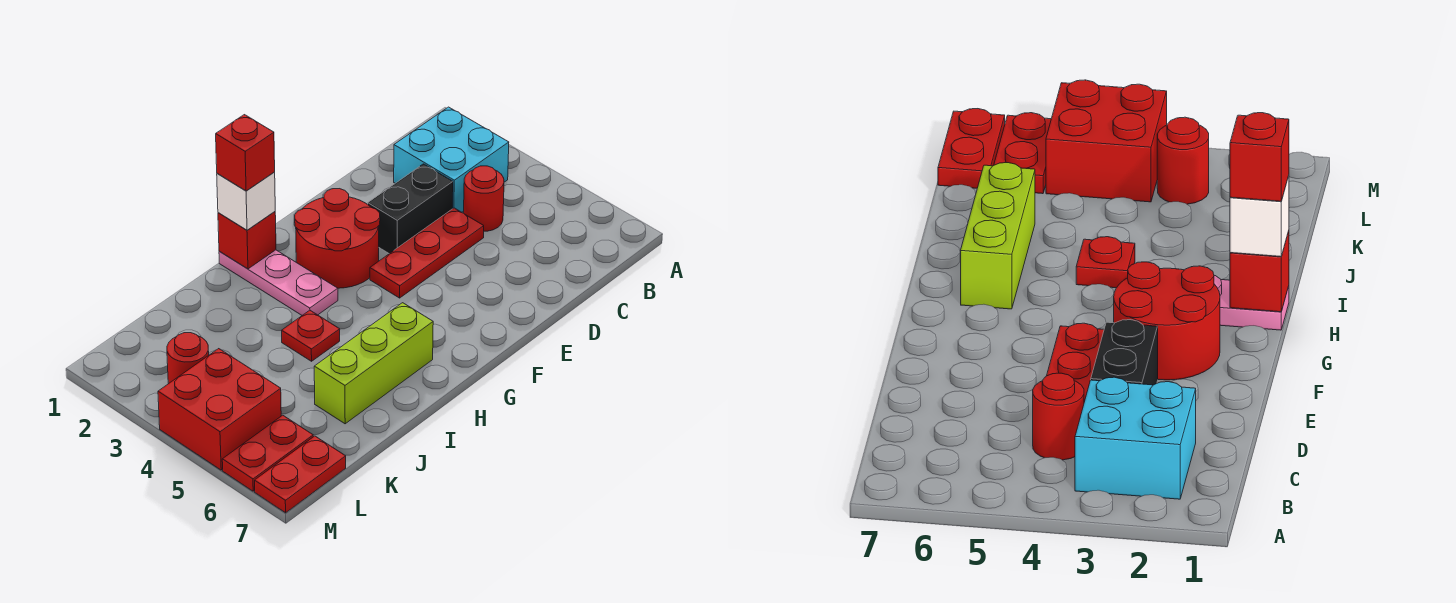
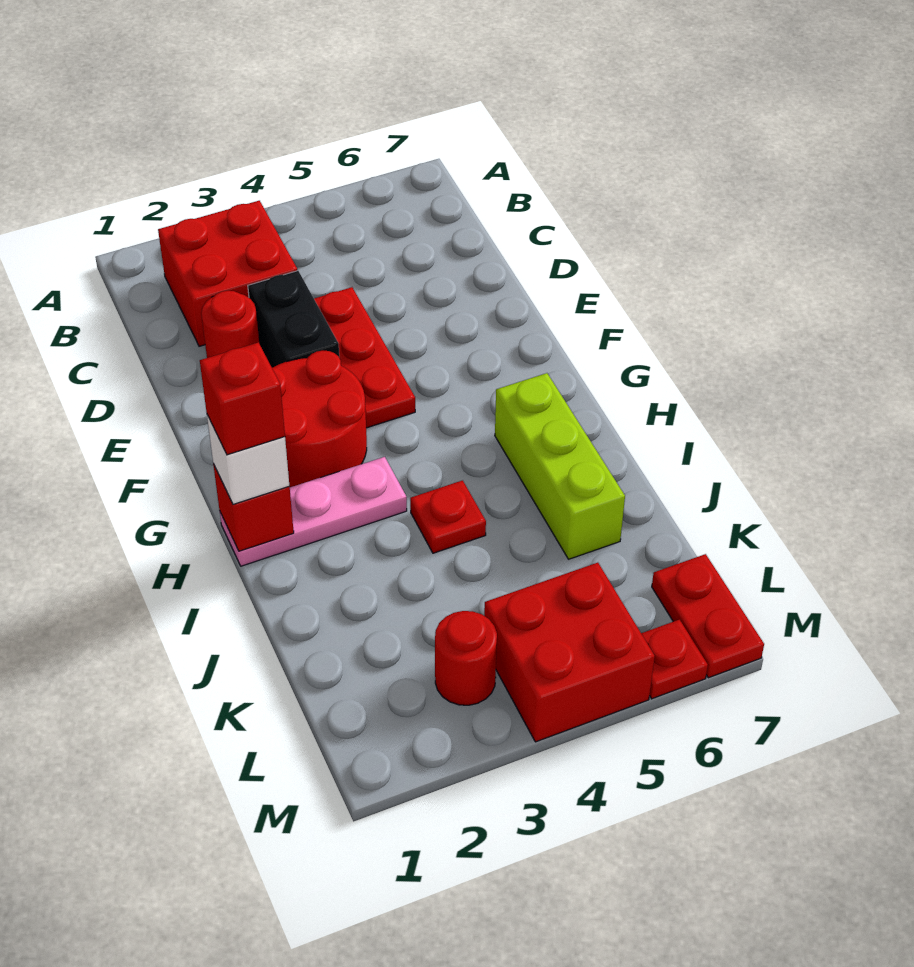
cyan 2x2 brick [394,107,509,212] -> red 2x2 brick [158,201,298,346]
red 1x1 round brick [464,166,504,231] -> red 1x1 round brick moved to [201,291,259,358]
red 1x2 plate [222,415,313,491] -> red 1x1 plate [641,620,708,699]

